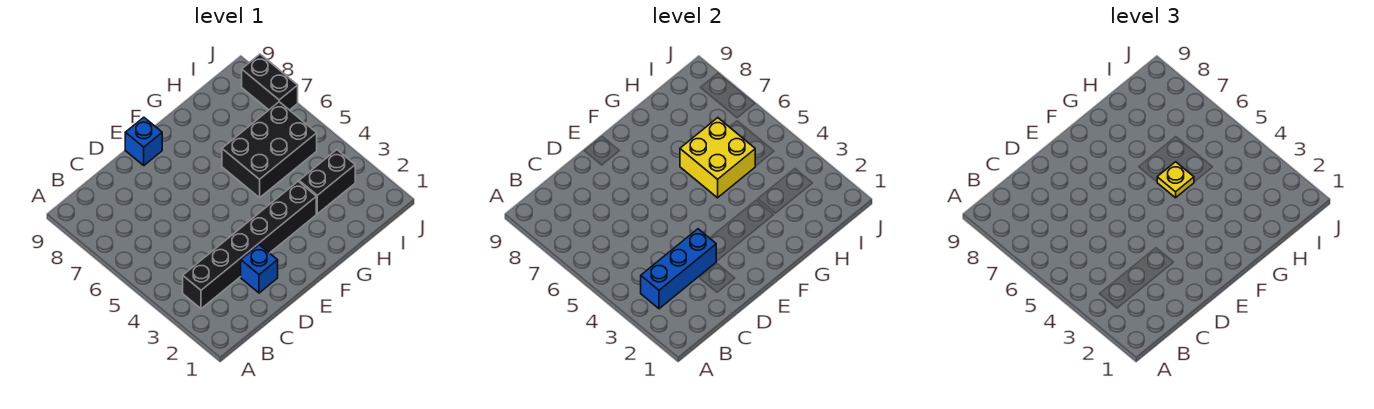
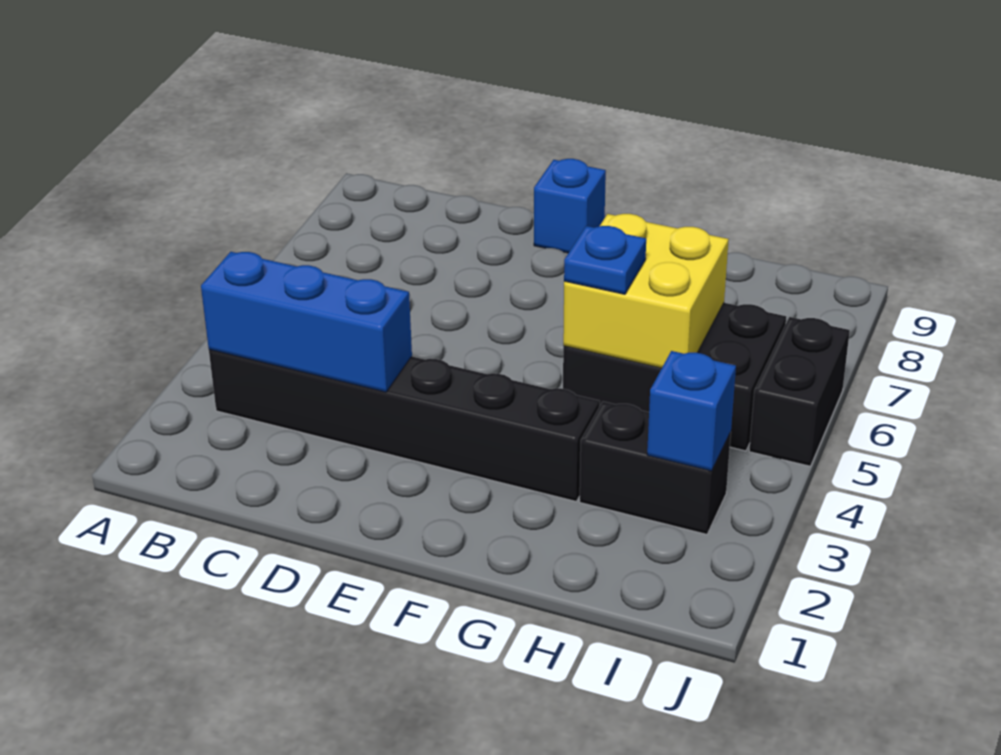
blue 1x1 brick [241,245,278,293] -> blue 1x1 brick moved to [647,351,736,471]
yellow 1x1 plate [1157,162,1194,198] -> blue 1x1 plate [564,226,646,294]
black 1x2 brick [242,54,298,110] -> black 1x2 brick moved to [749,317,850,466]

